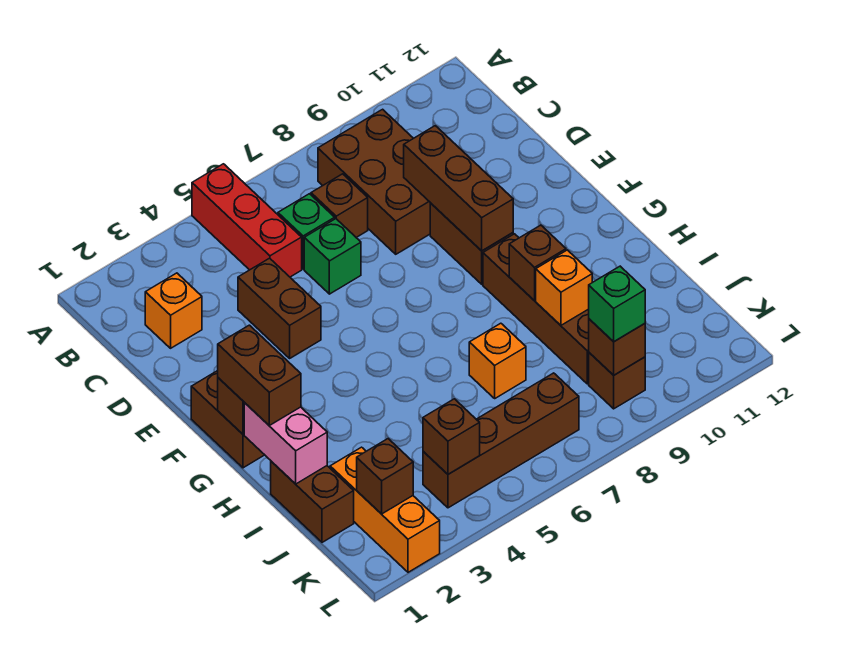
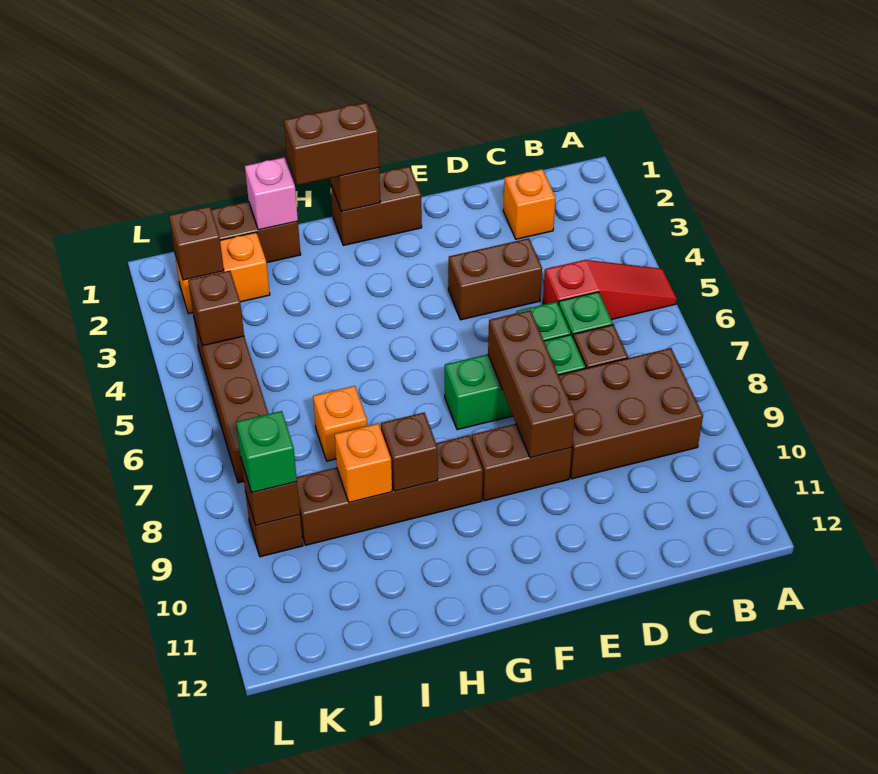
red 1x3 brick [192,164,302,277] -> red 1x3 slope [543,260,677,320]
none -> green 1x3 brick [445,335,585,430]
brown 1x3 brick [404,126,513,251] -> brown 1x3 brick turned to [488,310,575,458]
pink 1x2 brick [244,403,327,484] -> pink 1x1 brick [245,157,298,230]
orange 1x3 brick [330,447,440,572] -> orange 1x2 brick [175,232,270,314]

